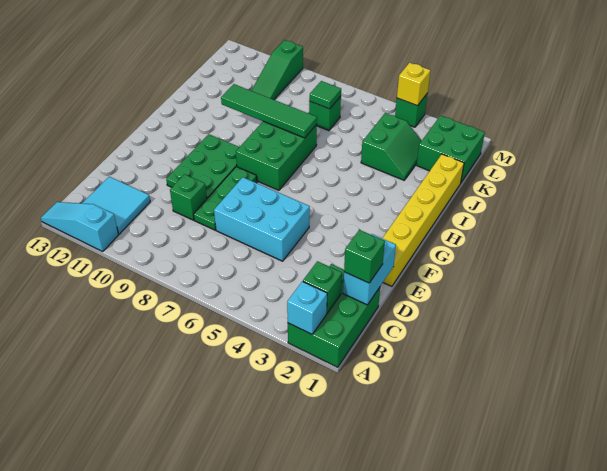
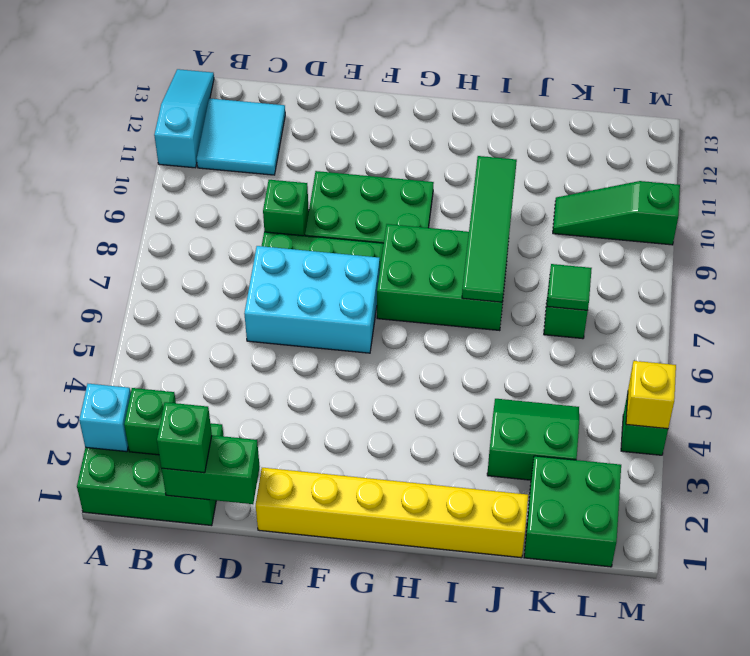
cyan 1x2 brick [343,234,396,305] -> green 1x2 brick [162,435,260,504]
cyan 2x3 brick [214,177,310,261] -> cyan 2x3 brick turned to [244,246,380,353]
green 2x2 slope [361,113,421,180] -> green 2x2 slope turned to [487,399,579,480]

